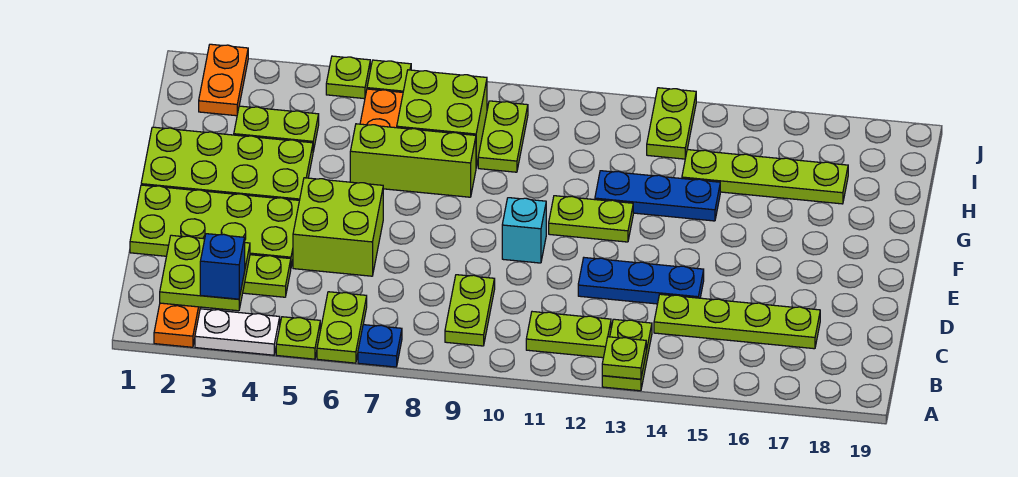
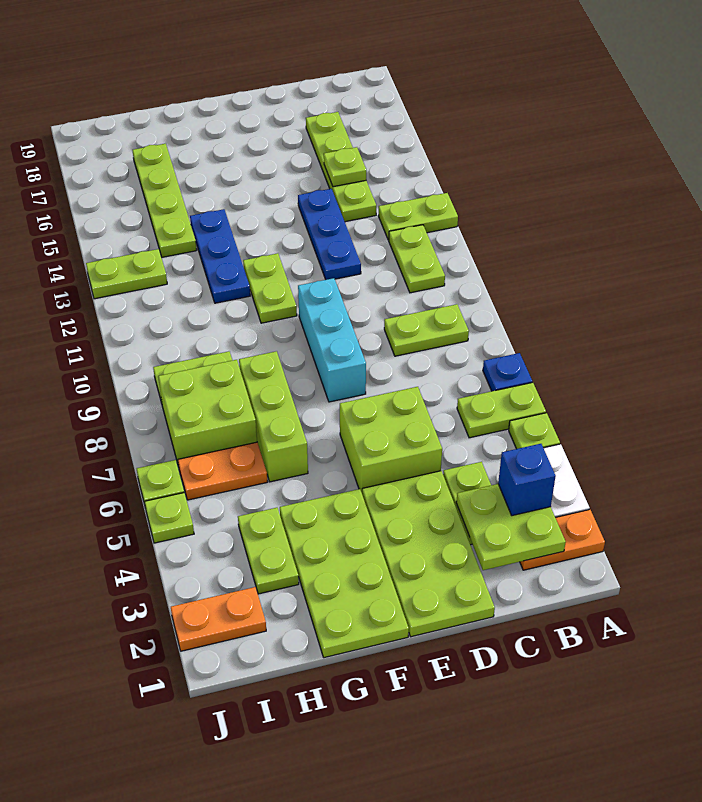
lime 1x1 plate [602,337,646,379] -> lime 1x1 plate moved to [324,147,366,187]
cyan 1x1 brick [502,198,546,263] -> cyan 1x3 brick [298,278,366,402]

